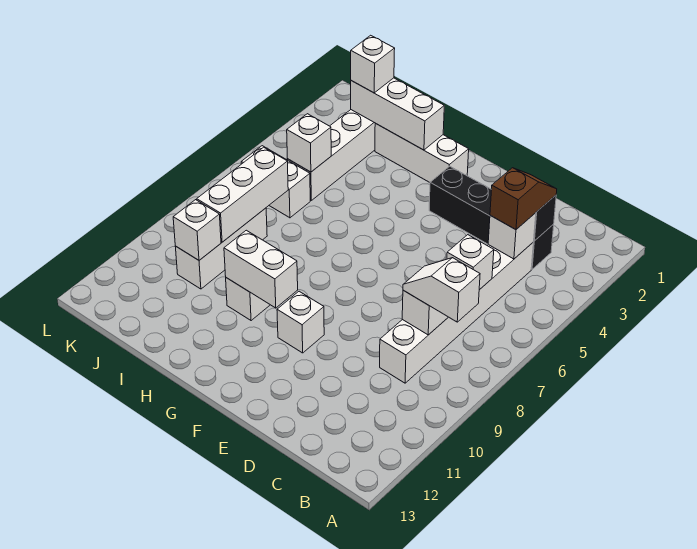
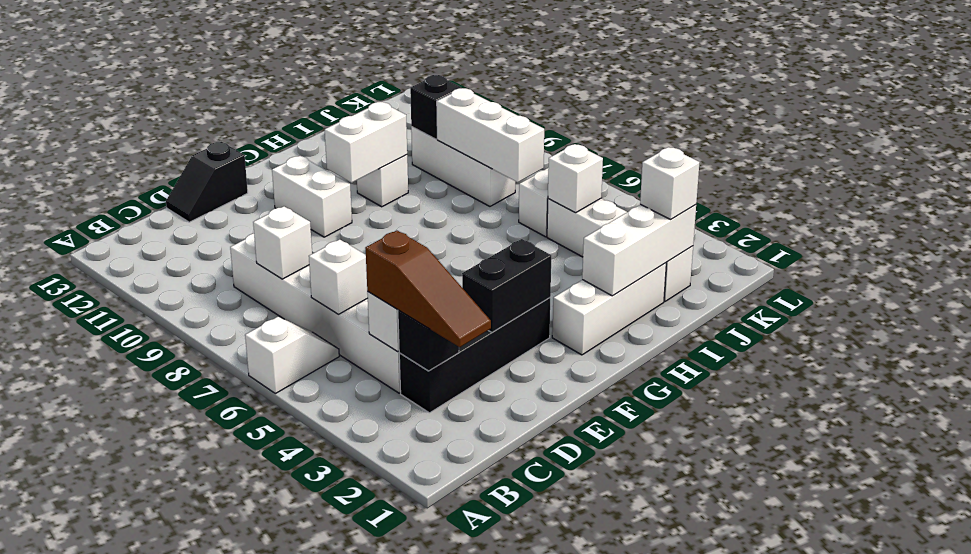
white 1x2 slope [403,258,480,322] -> white 1x2 slope moved to [245,317,339,394]
brown 1x2 slope [490,168,557,230] -> brown 1x3 slope [365,231,491,347]
none -> black 1x2 slope [166,142,248,222]
none -> black 1x2 brick [462,239,551,332]
white 1x1 brick [277,291,324,353] -> white 1x2 brick [272,156,352,237]
white 1x1 brick [173,200,221,260] -> black 1x1 brick [410,75,461,139]

